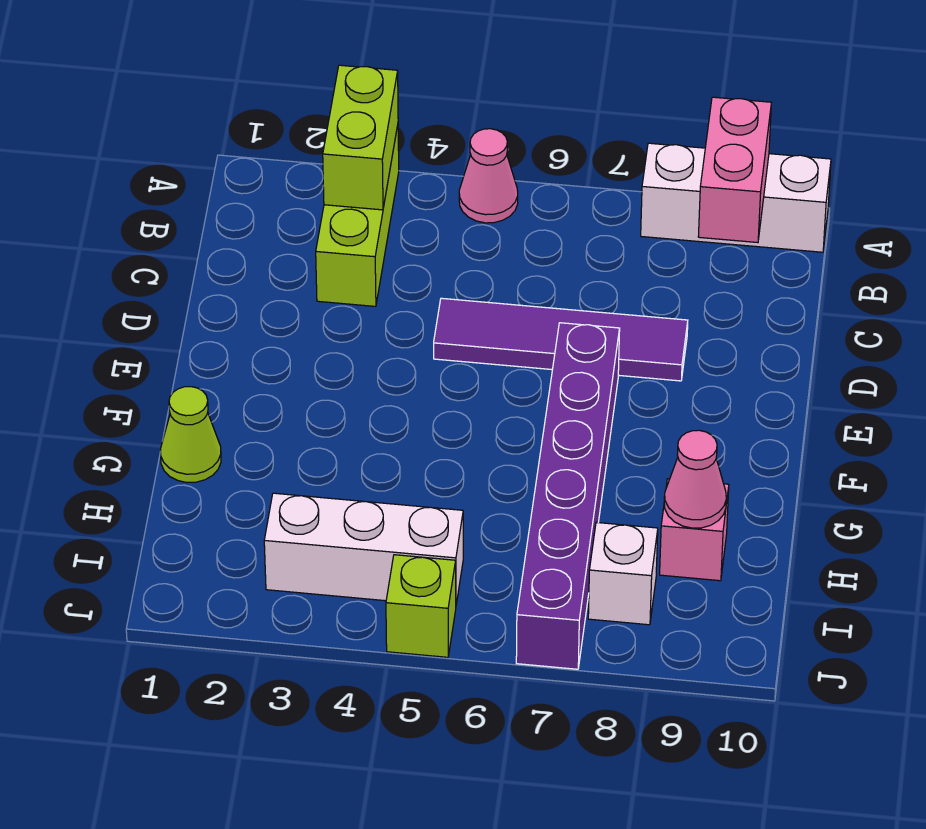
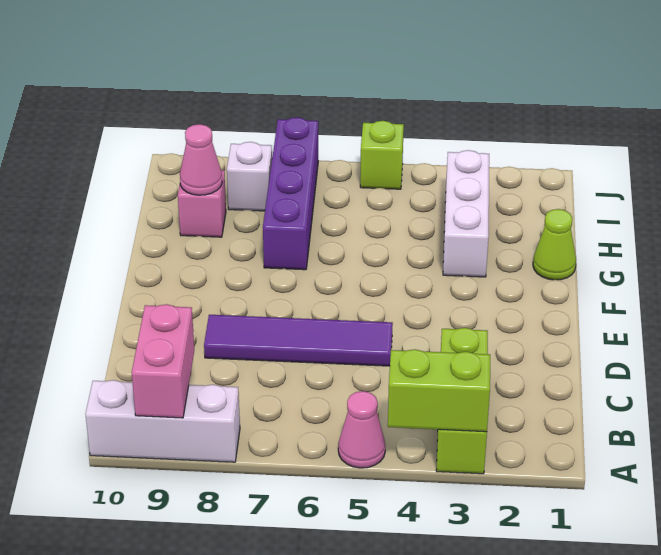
lime 1x2 brick [323,65,398,210] -> lime 1x2 brick turned to [388,349,490,432]
purple 1x6 brick [516,323,620,669] -> purple 1x4 brick [263,117,318,270]
white 1x3 brick [264,493,463,604] -> white 1x3 brick turned to [443,150,489,277]

